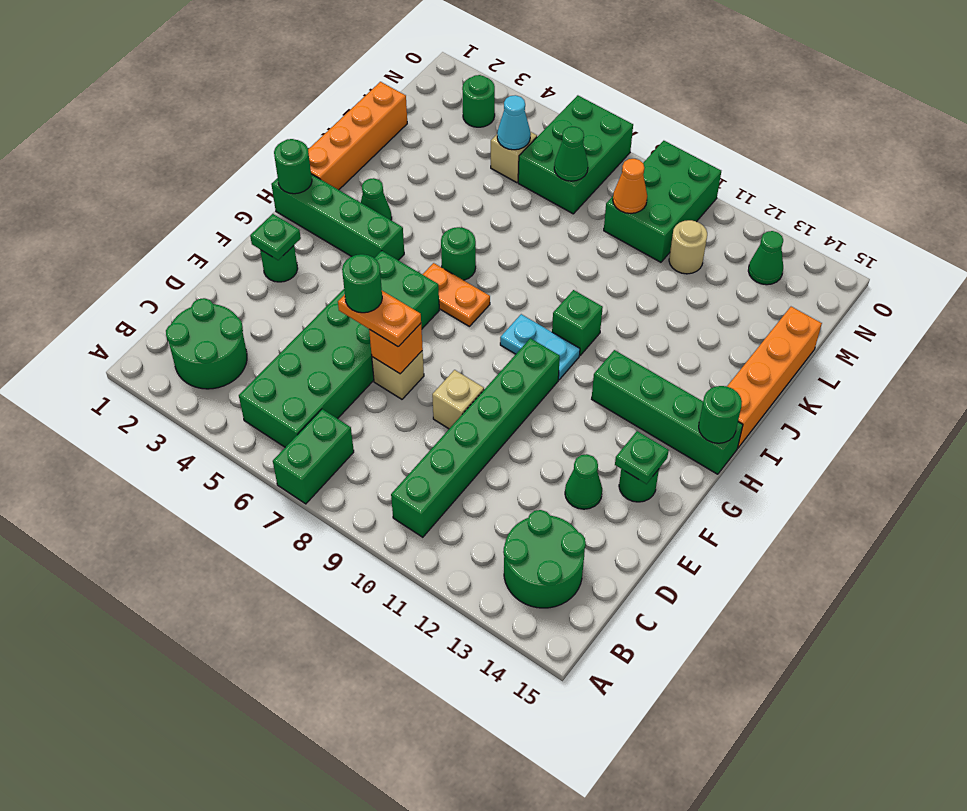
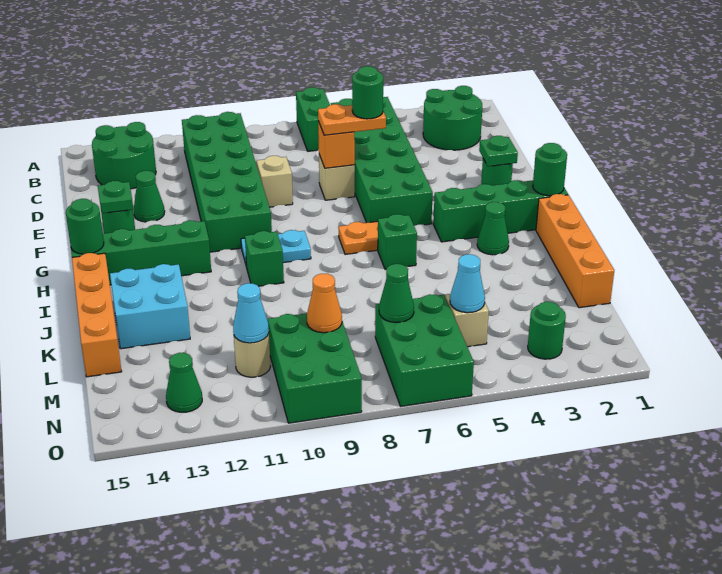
green 1x6 brick [391,338,560,537] -> green 2x6 brick [182,112,272,252]
green 1x1 round brick [441,227,476,280] -> green 1x1 brick [378,214,417,269]
none -> cyan 2x2 brick [110,264,190,349]
none -> cyan 1x1 cone [233,283,269,343]

